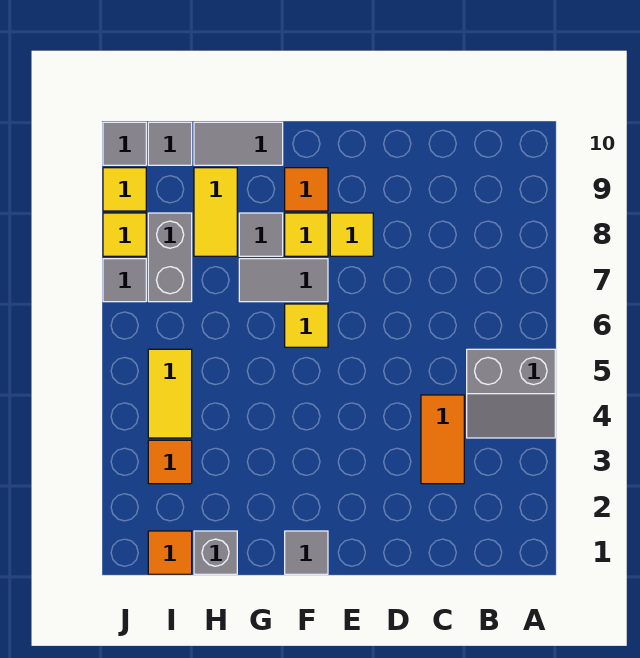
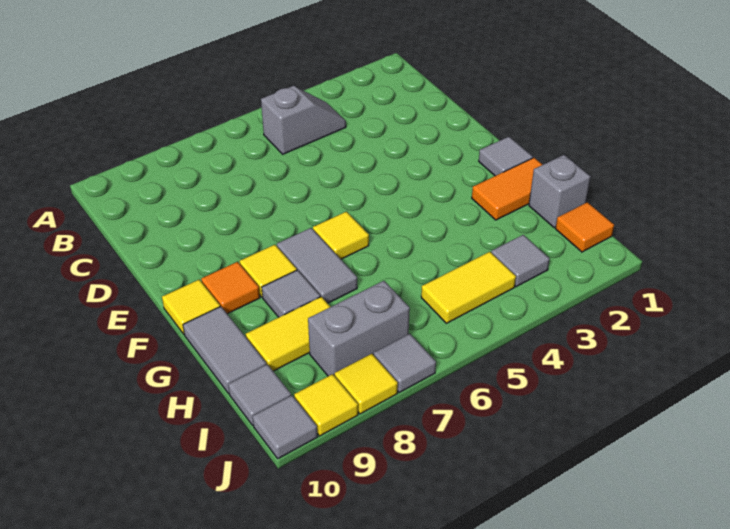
grey 2x2 slope [467,349,555,438] -> grey 1x2 slope [261,86,346,154]
orange 1x2 tile [421,395,464,484] -> orange 1x2 tile moved to [472,158,543,220]
yellow 1x1 tile [330,213,373,256] -> yellow 1x1 tile moved to [162,280,220,334]
orange 1x1 tile [148,440,192,484] -> grey 1x1 tile [491,235,550,287]

